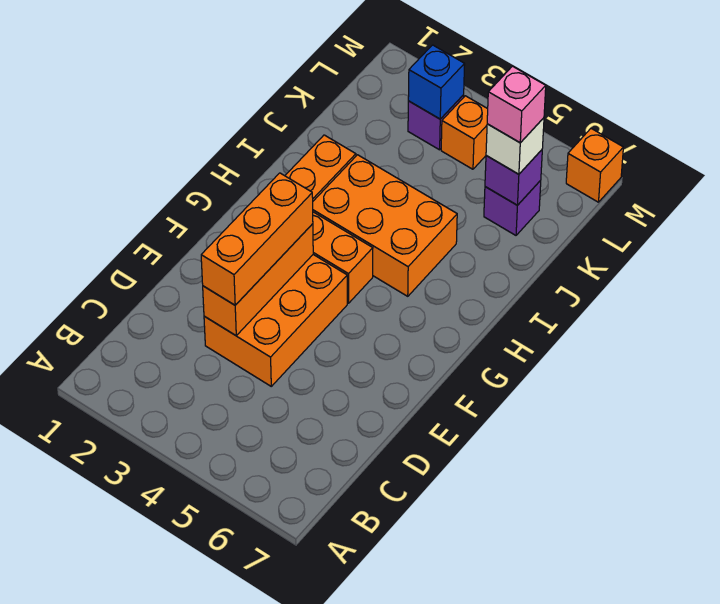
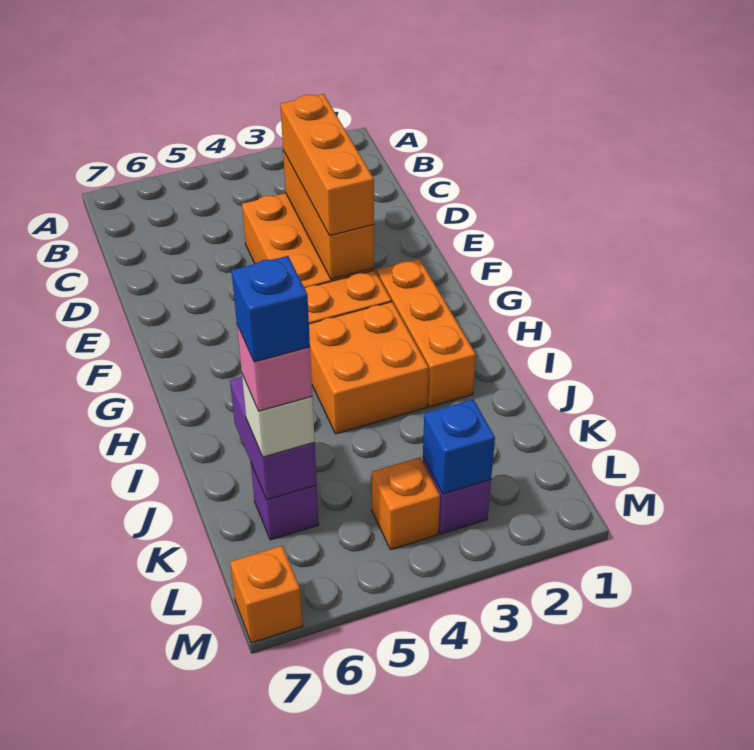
orange 2x3 brick [313,155,457,296] -> orange 2x2 brick [309,302,429,434]
purple 1x1 brick [485,150,542,205] -> purple 1x2 brick [230,377,317,500]
none -> blue 1x1 brick [231,256,310,362]

